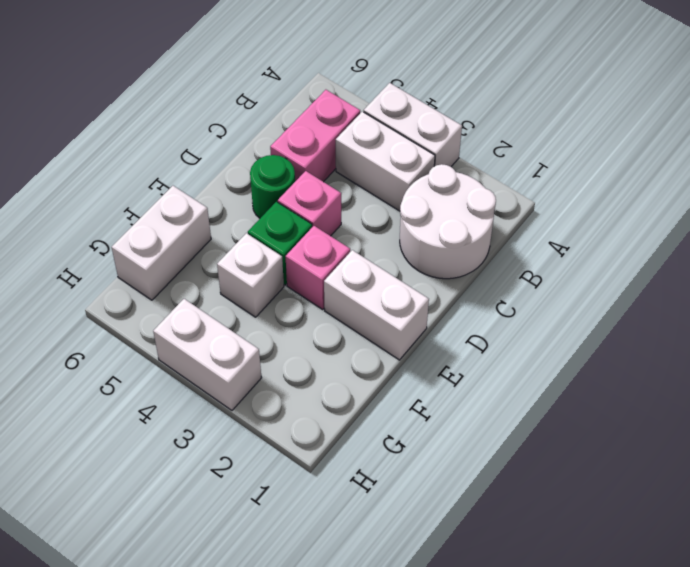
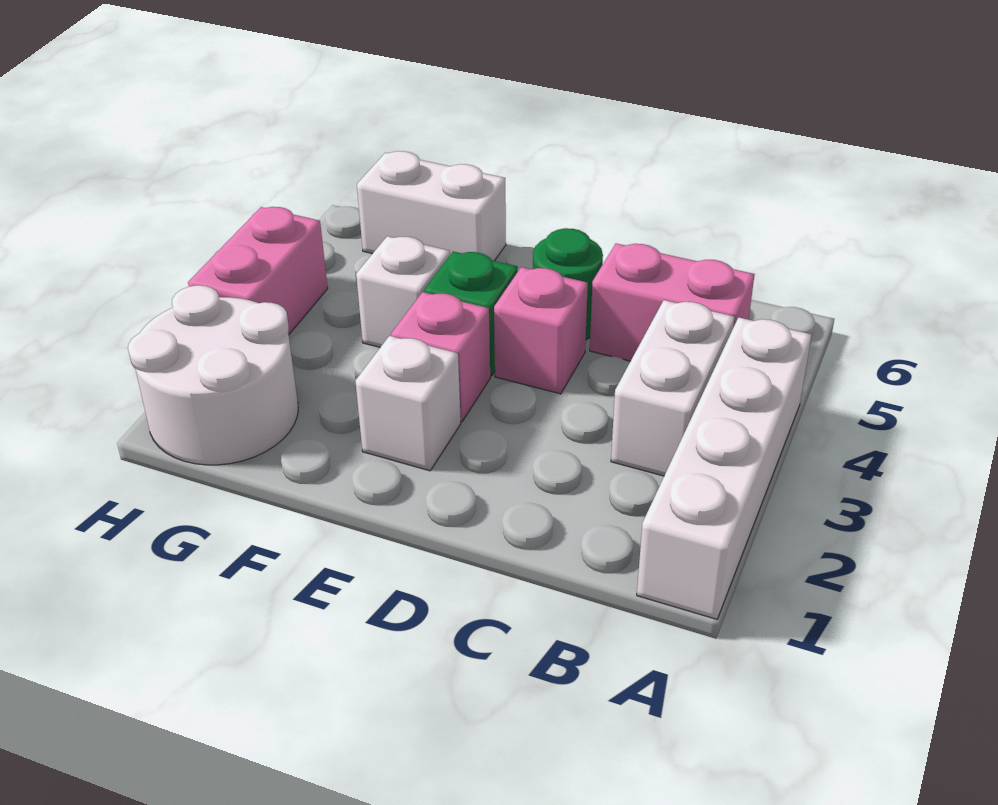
white 1x2 brick [364,83,462,167] -> white 1x4 brick [637,317,812,619]
white 2x2 round brick [400,164,496,279] -> white 2x2 round brick moved to [128,285,298,465]
white 1x2 brick [324,250,429,360] -> white 1x1 brick [355,336,461,471]
white 1x2 brick [153,299,262,410] -> pink 1x2 brick [188,207,328,334]

